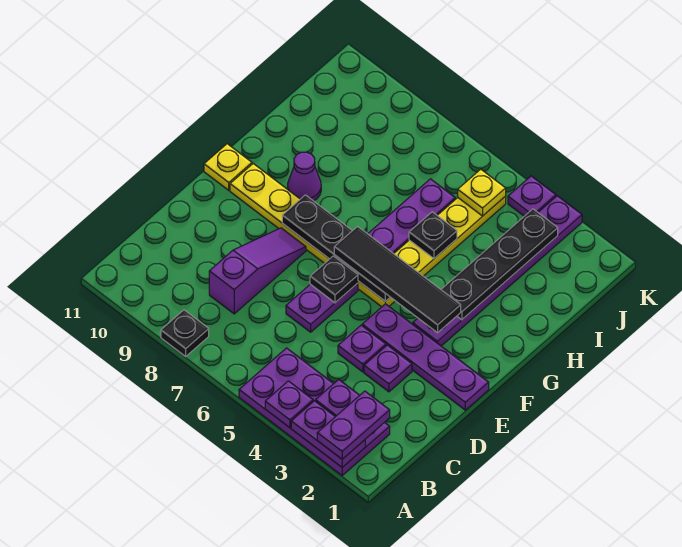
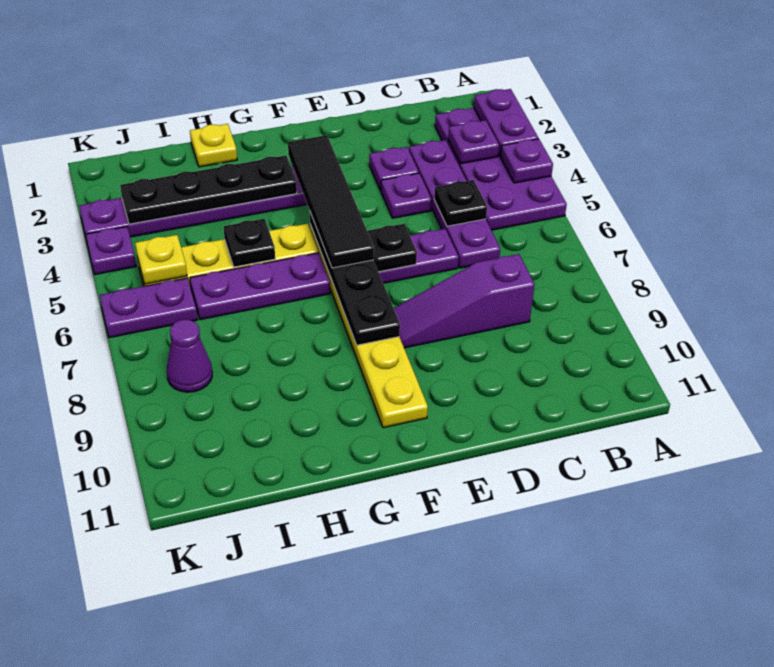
purple 1x2 plate [317,391,390,459] -> purple 1x2 plate moved to [100,278,198,338]
black 1x1 plate [161,310,209,356] -> black 1x1 plate moved to [434,180,487,226]
purple 1x4 plate [362,304,489,410] -> purple 1x4 plate moved to [409,140,500,268]
yellow 1x1 plate [204,144,252,190] -> yellow 1x1 plate moved to [190,124,237,167]
purple 1x1 cone [288,152,321,201] -> purple 1x1 cone moved to [167,320,212,392]

